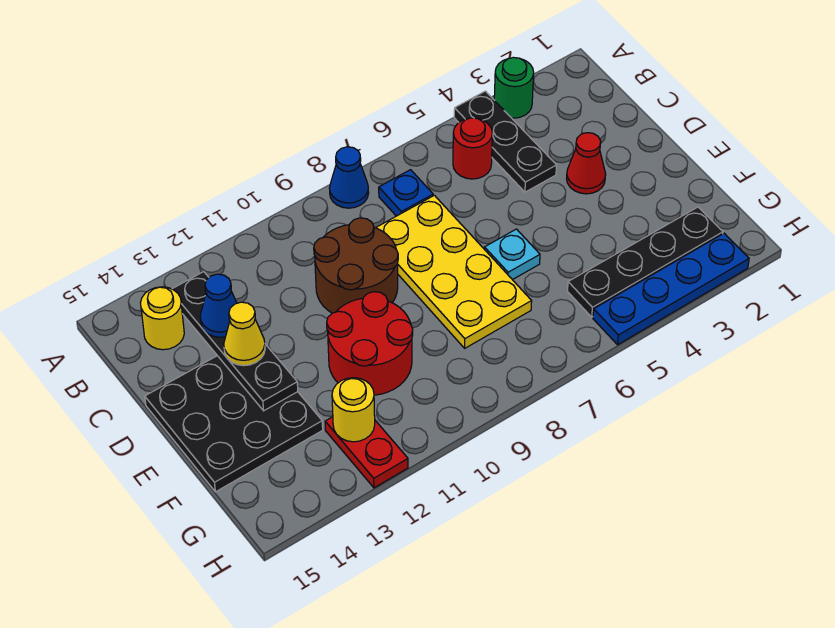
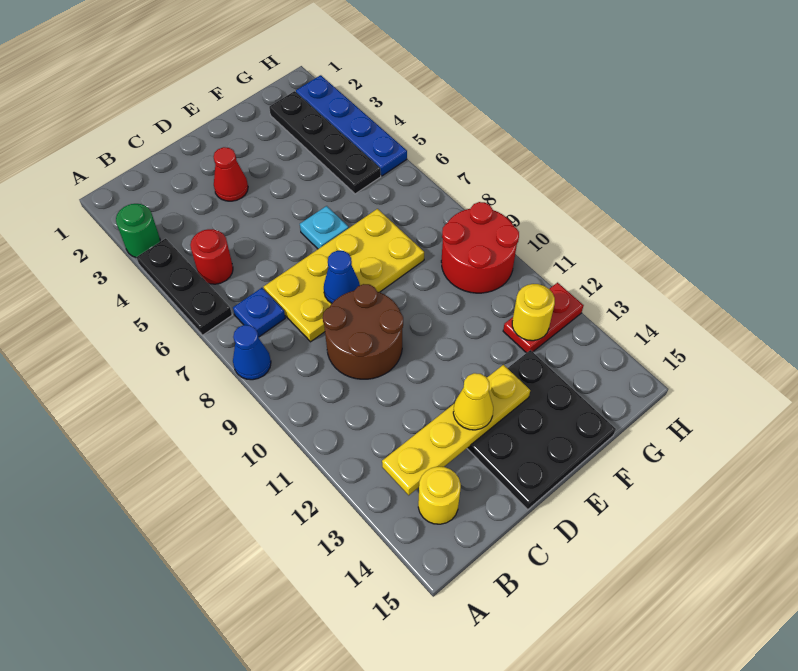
black 1x3 plate [454,91,557,192] -> black 1x3 plate turned to [137,238,232,335]
black 1x4 plate [173,272,298,411] -> yellow 1x4 plate [382,365,530,495]
blue 1x1 cone [200,274,237,337] -> blue 1x1 cone moved to [324,251,360,303]
red 2x2 round brick [327,292,413,395] -> red 2x2 round brick moved to [441,202,519,293]

